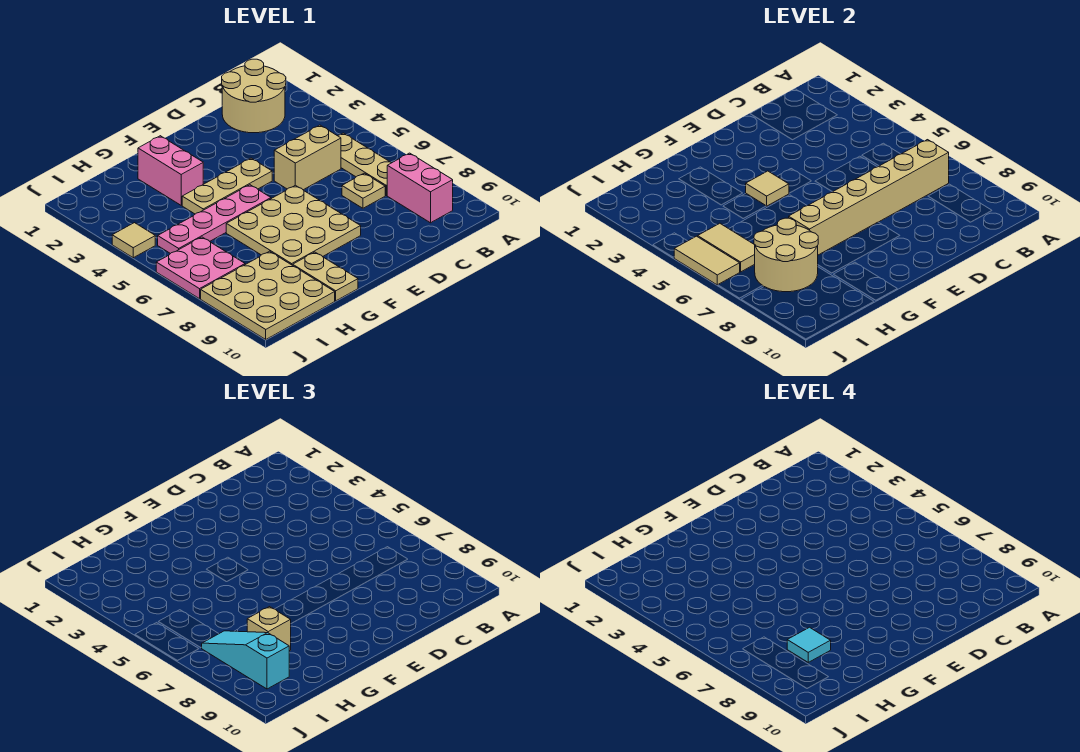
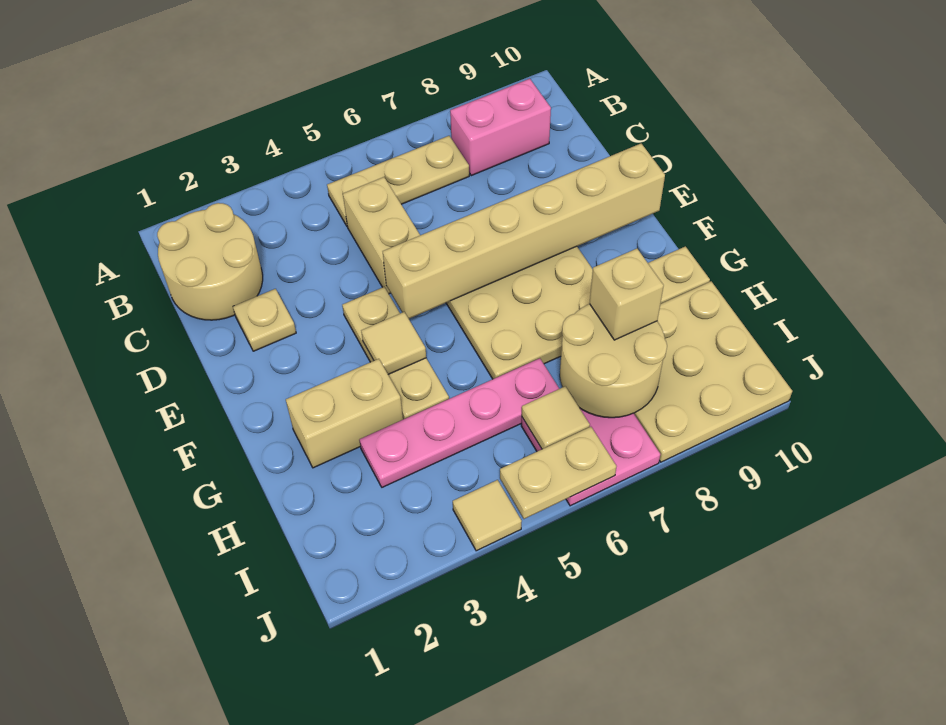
tan 1x6 brick [789,140,949,255] -> tan 1x6 brick turned to [383,144,665,319]
tan 1x1 plate [342,173,385,208] -> tan 1x1 plate moved to [233,289,296,351]
pink 1x4 plate [158,185,271,254] -> pink 1x4 plate turned to [359,358,559,487]
pink 1x2 brick [138,136,203,205] -> tan 1x2 brick [286,359,403,468]
cyan 1x1 tile [787,627,831,662] -> none
tan 1x2 tile [698,223,755,272] -> tan 1x1 tile [522,386,590,449]
cyan 1x3 slope [202,631,289,689] -> none
tan 1x2 tile [674,236,740,285] -> tan 1x2 plate [500,427,617,519]

